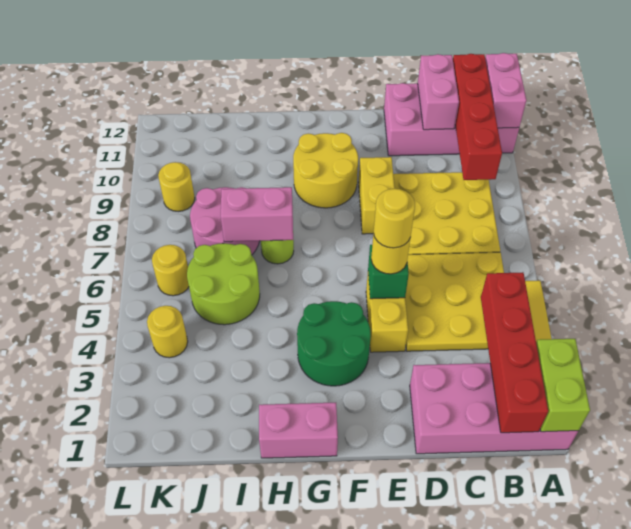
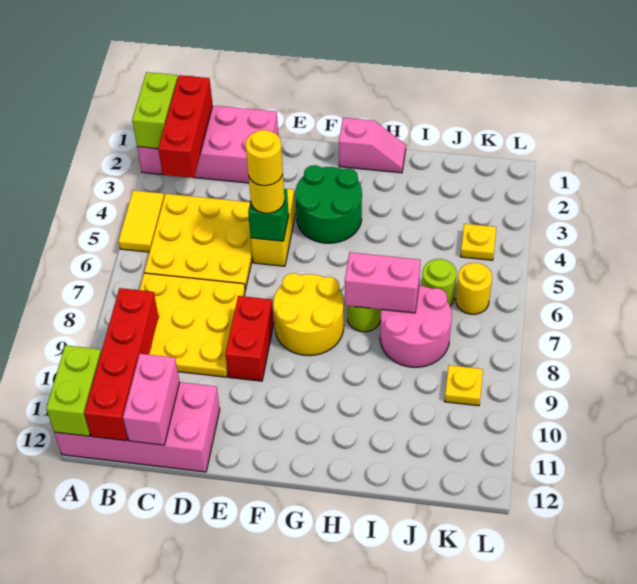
pink 1x2 brick [485,53,526,128] -> lime 1x2 brick [46,345,101,436]
red 1x4 brick [481,272,548,433] -> red 1x3 brick [158,75,213,178]
yellow 1x2 brick [358,157,395,234] -> red 1x2 brick [225,296,274,381]
yellow 2x2 round brick [293,133,358,208] -> yellow 2x2 round brick moved to [273,273,344,356]
pink 1x2 brick [259,403,338,458] -> pink 1x2 slope [339,118,406,173]
lime 2x2 round brick [187,243,260,325] -> lime 1x1 round brick [422,259,456,306]
yellow 1x1 round brick [147,306,188,358] -> yellow 1x1 plate [460,224,496,260]
yellow 1x1 round brick [158,162,195,211] -> yellow 1x1 plate [444,365,483,406]

